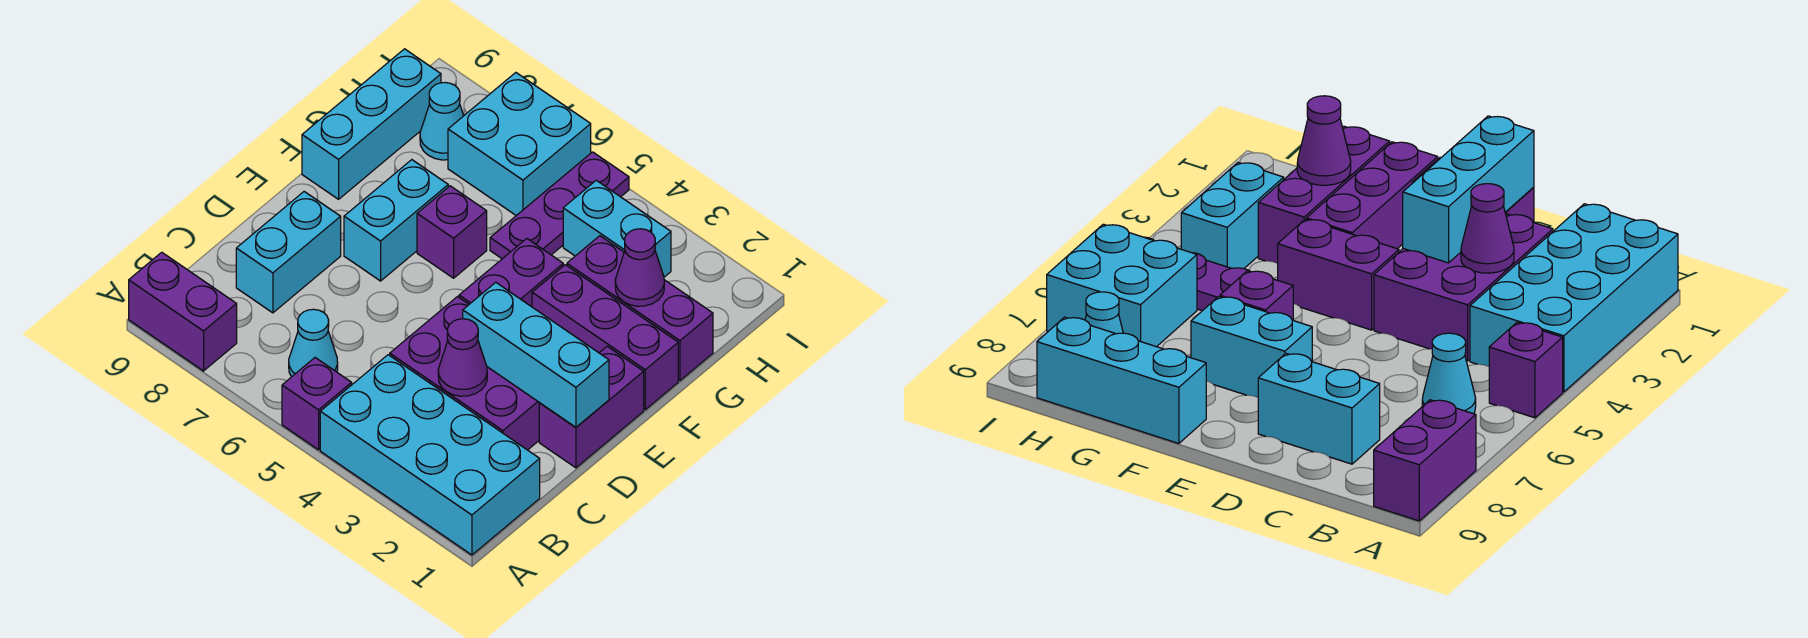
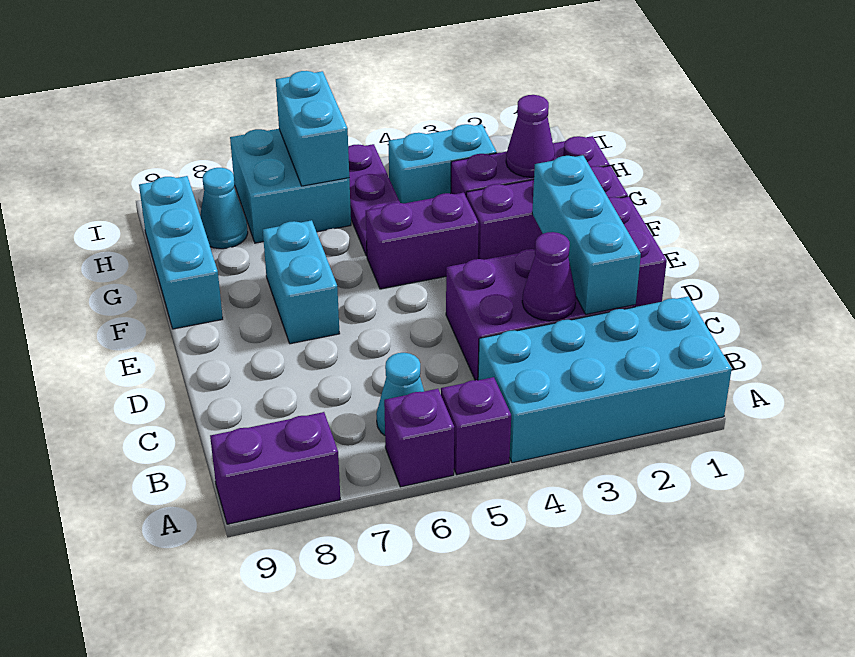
cyan 1x2 brick [236,192,341,313] -> cyan 1x2 brick moved to [276,71,349,186]
cyan 1x3 brick [463,282,609,427] -> cyan 1x3 brick turned to [532,155,641,314]
purple 1x2 brick [459,239,563,307] -> purple 1x2 brick turned to [366,193,479,289]
purple 1x1 brick [417,186,487,278] -> purple 1x1 brick moved to [384,389,454,487]

